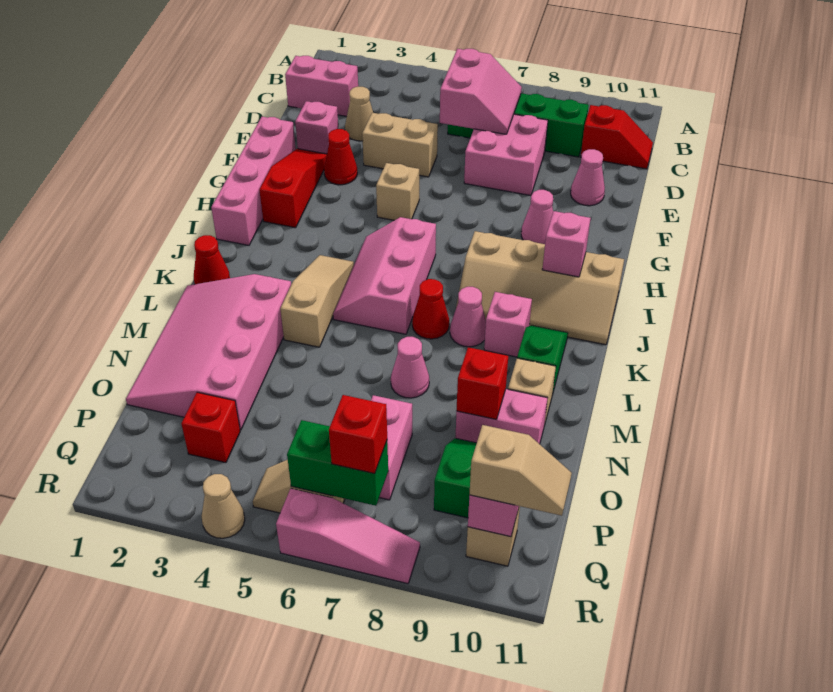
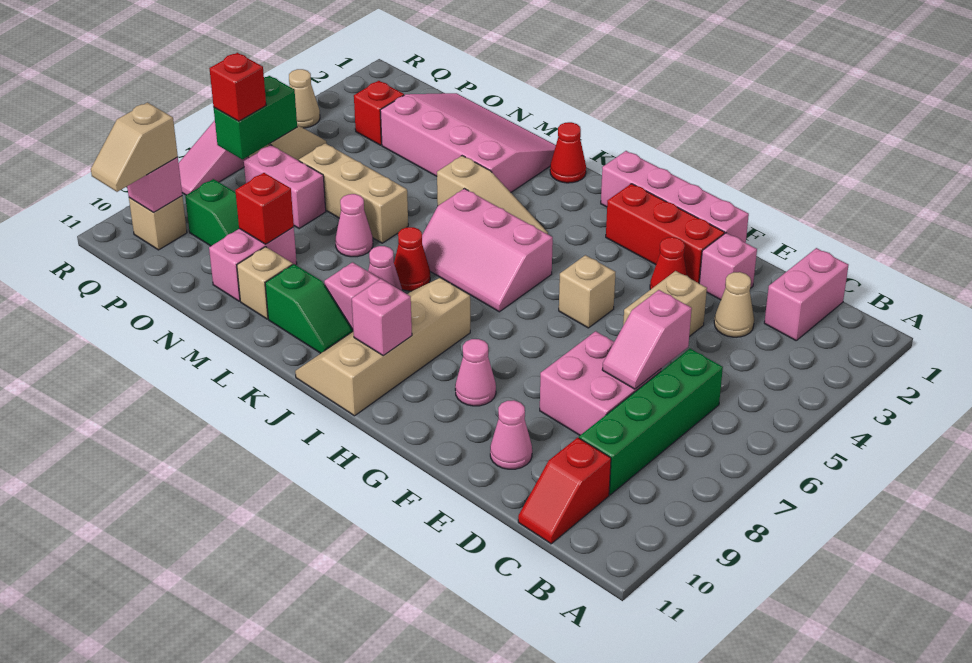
pink 2x2 slope [440,49,522,134] -> pink 1x2 slope [602,290,692,389]
red 1x3 slope [259,149,327,228] -> red 1x3 brick [606,184,724,283]
pink 2x3 slope [333,217,436,334] -> pink 2x3 slope turned to [422,189,553,312]
none -> tan 1x3 brick [299,143,408,243]

